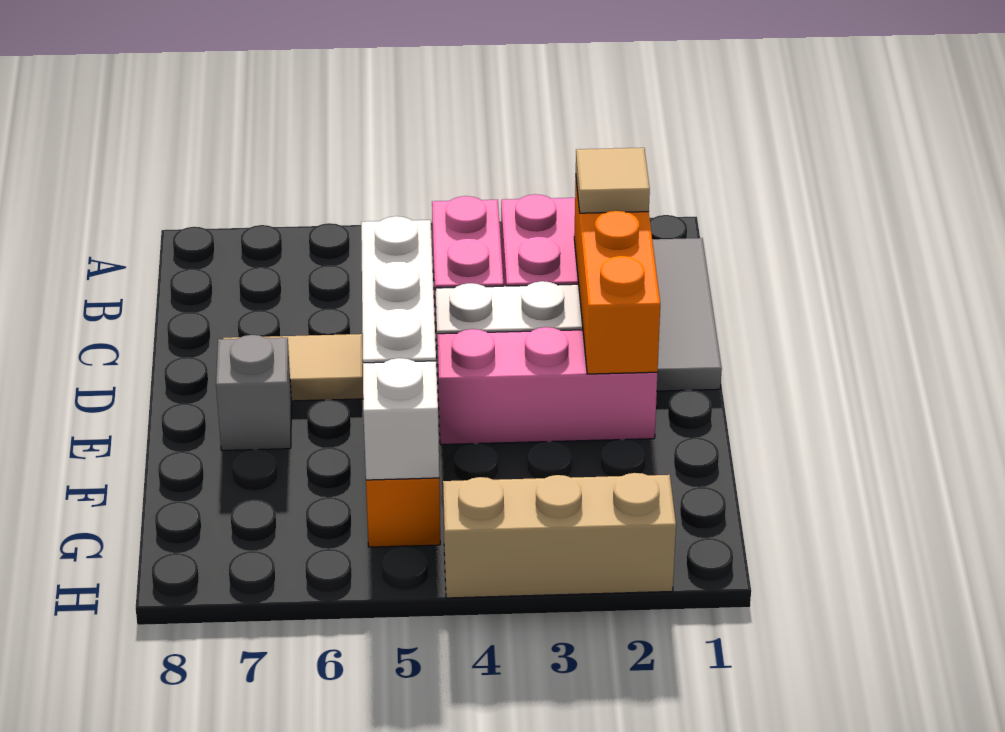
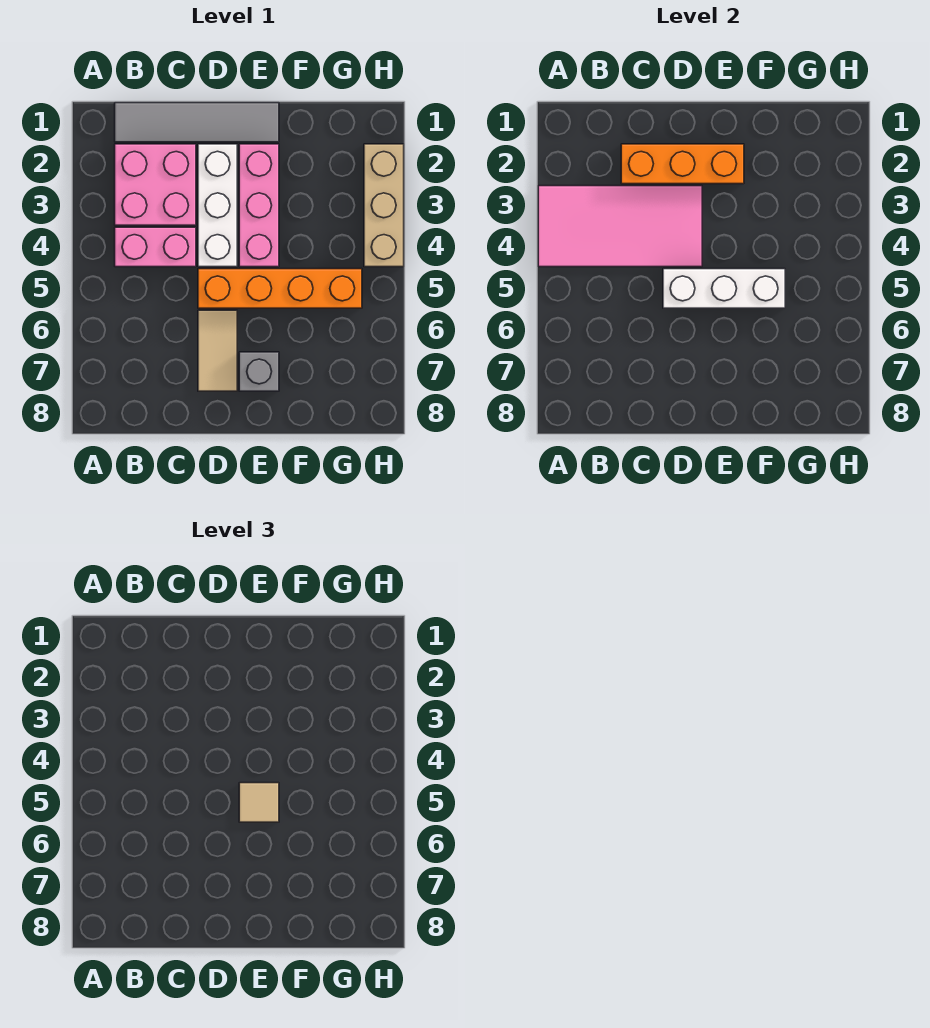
none -> pink 2x4 tile [538,186,702,267]
grey 1x3 tile [652,238,722,391] -> grey 1x4 tile [115,103,279,142]
tan 1x1 tile [576,148,650,213] -> tan 1x1 tile moved to [239,783,279,822]
white 1x1 brick [363,358,439,480] -> none

